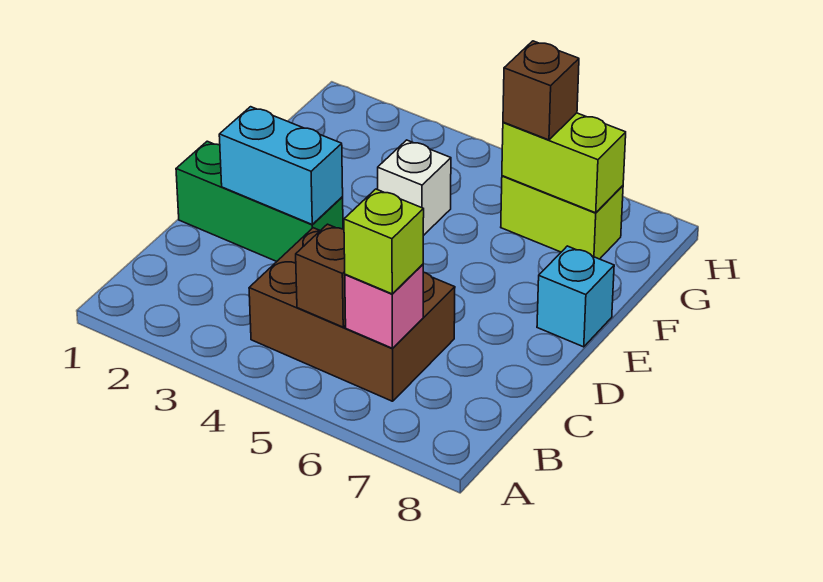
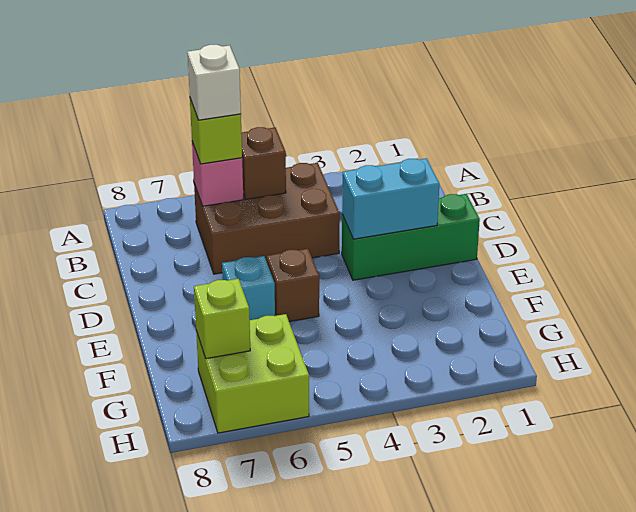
cyan 1x1 brick [537,246,614,347] -> cyan 1x1 brick moved to [222,256,275,320]
white 1x1 brick [378,140,451,236] -> white 1x1 brick moved to [187,45,241,120]
lime 1x2 brick [501,176,623,259] -> lime 2x2 brick [196,314,309,433]
lime 1x2 brick [502,113,626,213] -> lime 1x1 brick [194,279,250,359]
brown 1x1 brick [503,41,579,140] -> brown 1x1 brick moved to [266,249,319,322]

